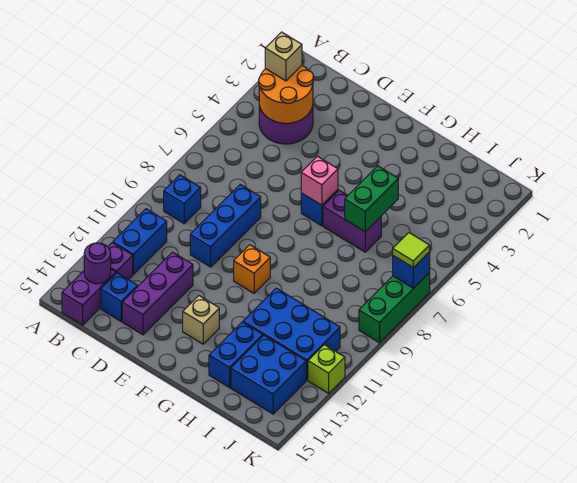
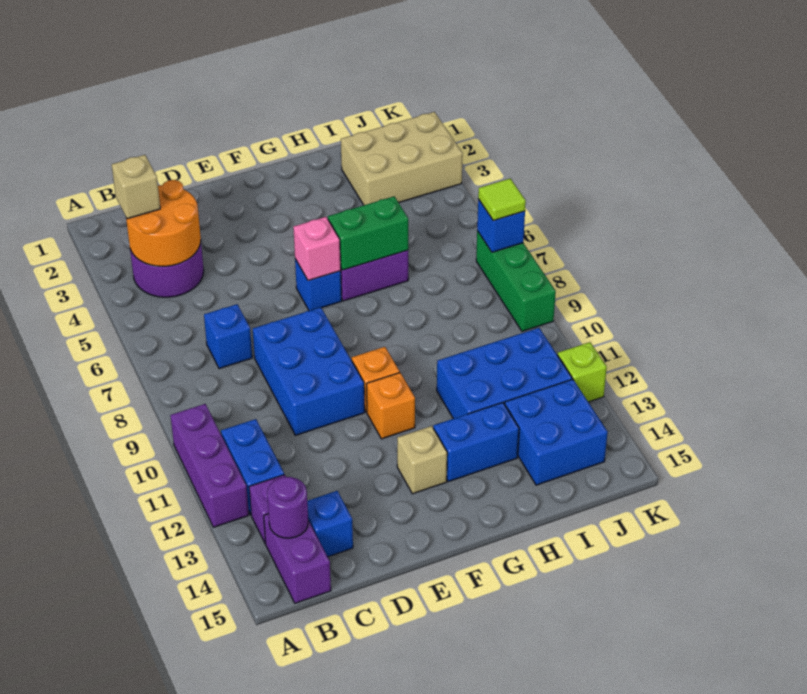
blue 1x1 brick [164,175,201,223] -> blue 1x1 brick moved to [204,304,252,369]
blue 1x3 brick [190,184,261,267] -> blue 2x3 brick [253,307,365,435]
purple 1x3 brick [122,252,193,335] -> purple 1x3 brick moved to [170,404,249,527]
none -> orange 1x1 brick [367,373,415,439]
green 1x2 brick [345,166,398,232] -> green 1x2 brick turned to [328,197,408,270]
blue 1x2 brick [209,322,263,388] -> blue 1x2 brick turned to [433,403,519,482]
none -> tan 2x3 brick [341,112,463,205]

